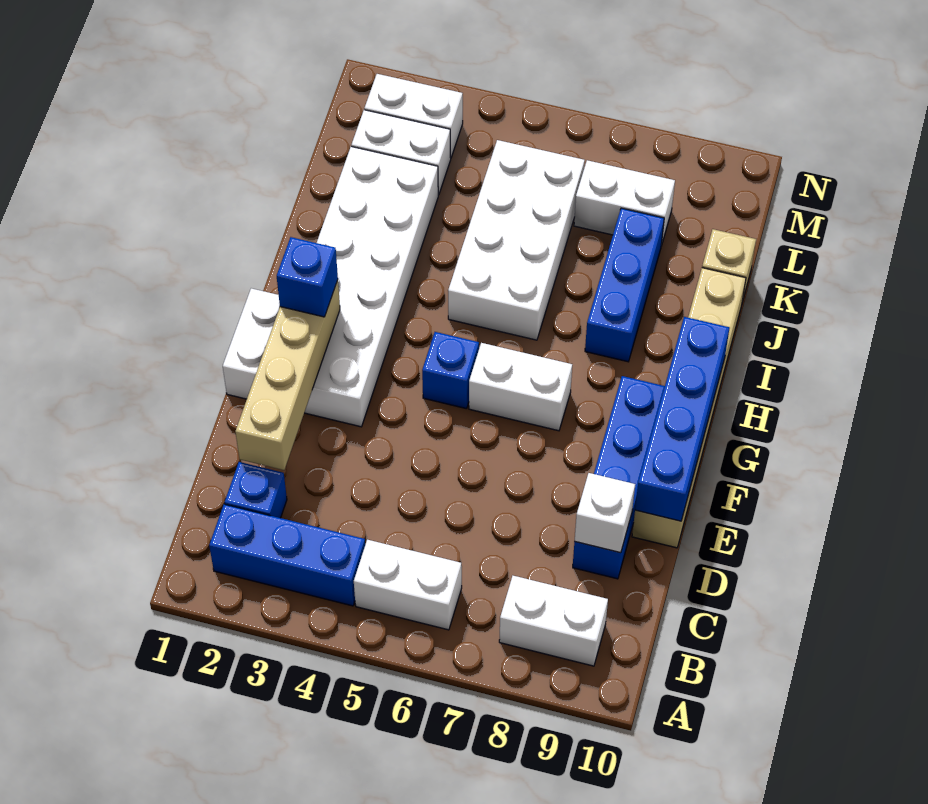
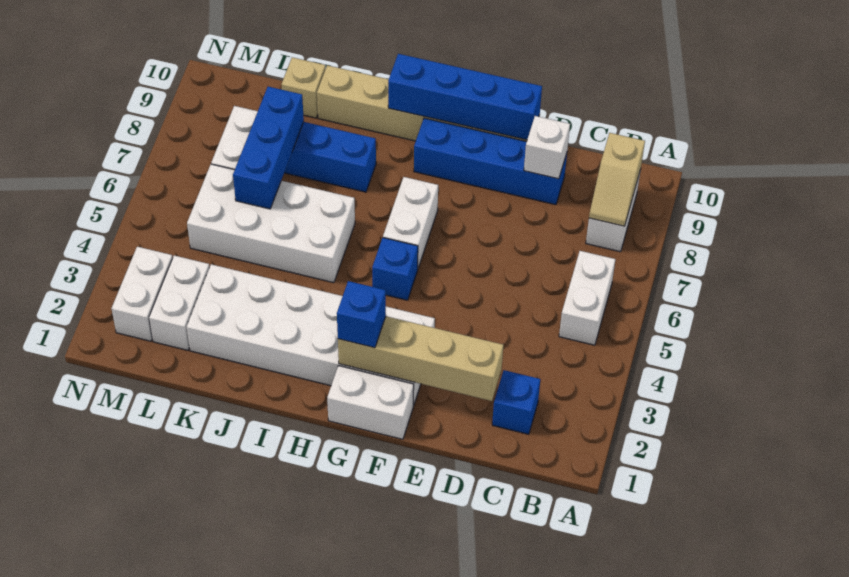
blue 1x3 brick [209,504,365,606] -> blue 1x3 brick moved to [233,87,304,209]
none -> tan 1x2 slope [589,133,645,226]

